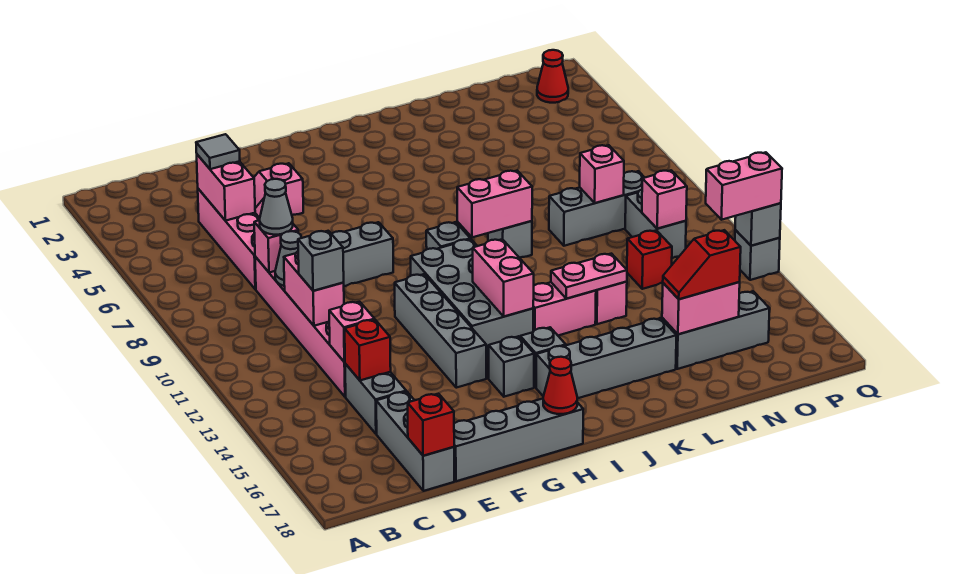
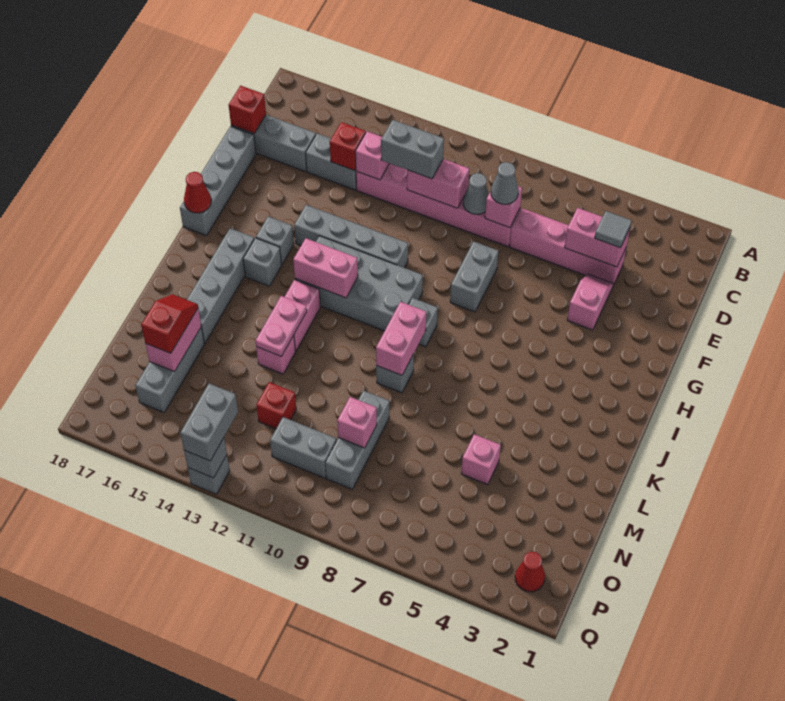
grey 1x1 brick [298,231,344,291] -> grey 1x2 brick [381,120,444,179]
pink 1x1 brick [642,170,687,229] -> pink 1x1 brick moved to [461,434,501,485]
pink 1x2 brick [706,152,782,220] -> grey 1x2 brick [180,383,238,461]

